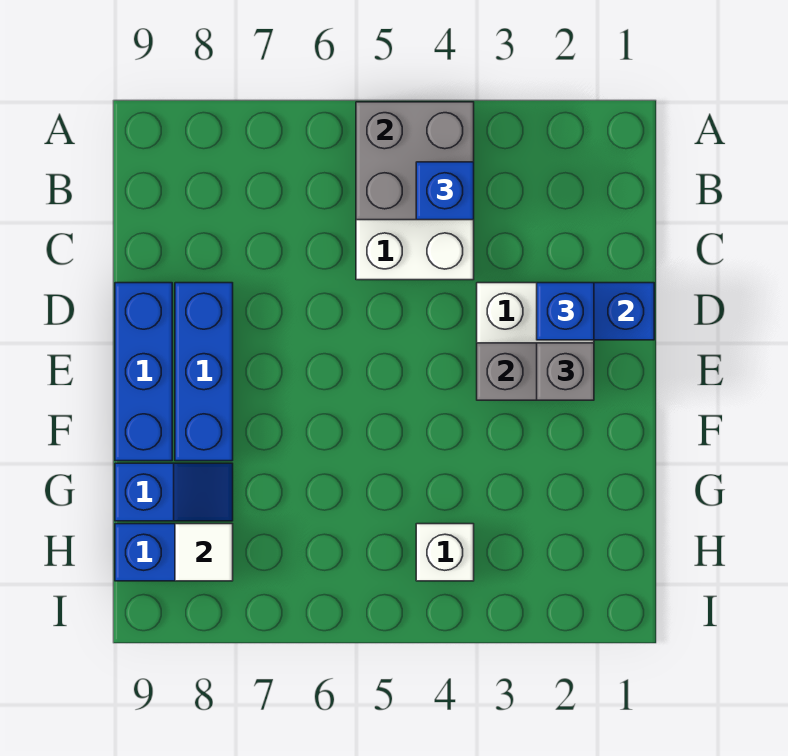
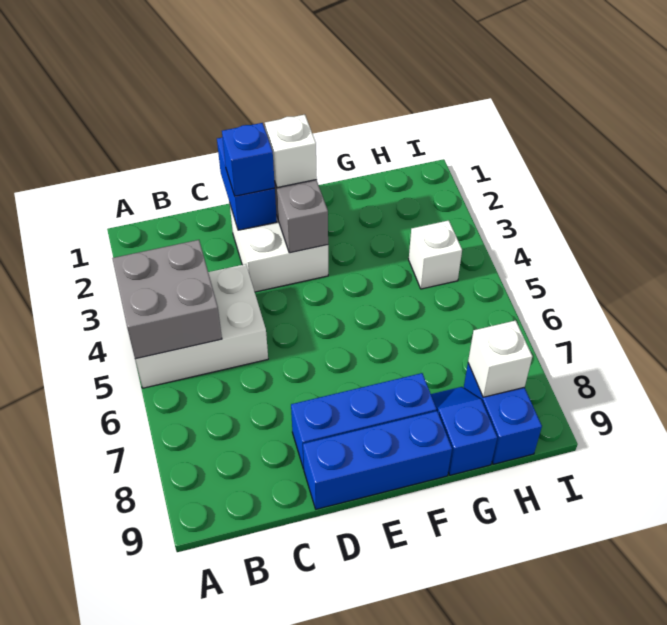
blue 1x1 brick [416,162,474,220] -> none
grey 1x1 brick [537,343,594,400] -> white 1x1 brick [265,115,317,188]
white 1x1 tile [175,524,233,581] -> white 1x1 brick [468,320,532,397]

